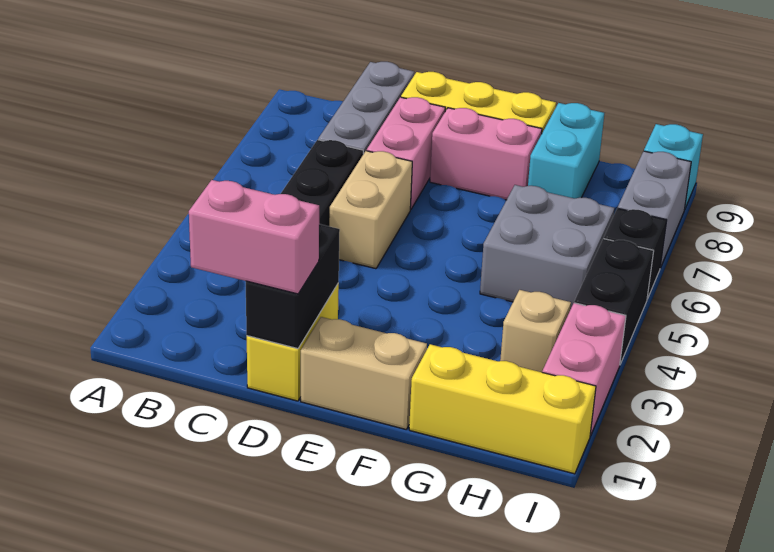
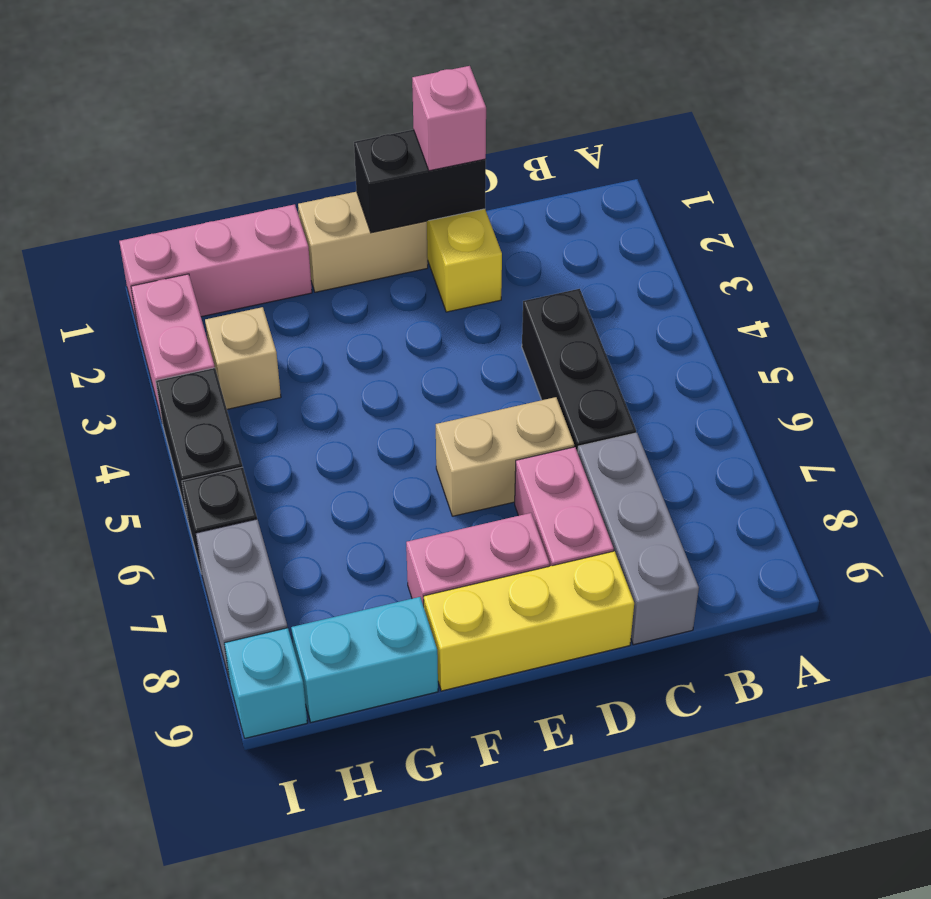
pink 1x2 brick [189,180,319,294] -> pink 1x1 brick [412,66,486,171]
black 1x2 brick [246,224,340,349] -> black 1x2 brick turned to [354,130,486,233]
tan 1x2 brick [329,151,412,269] -> tan 1x2 brick turned to [436,397,574,516]
yellow 1x3 brick [409,344,596,474] -> pink 1x3 brick [119,204,312,327]
grey 2x2 brick [480,185,614,309] -> none
cyan 1x2 brick [528,103,604,198] -> cyan 1x2 brick turned to [291,597,438,722]

